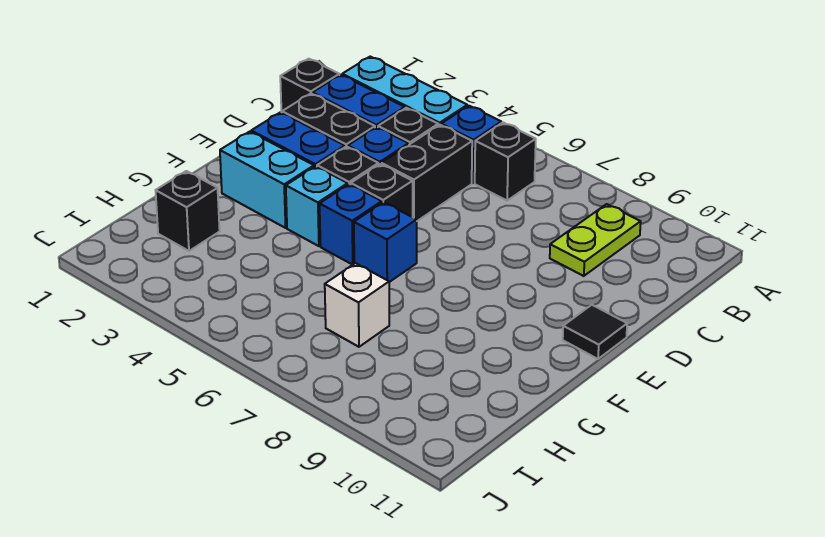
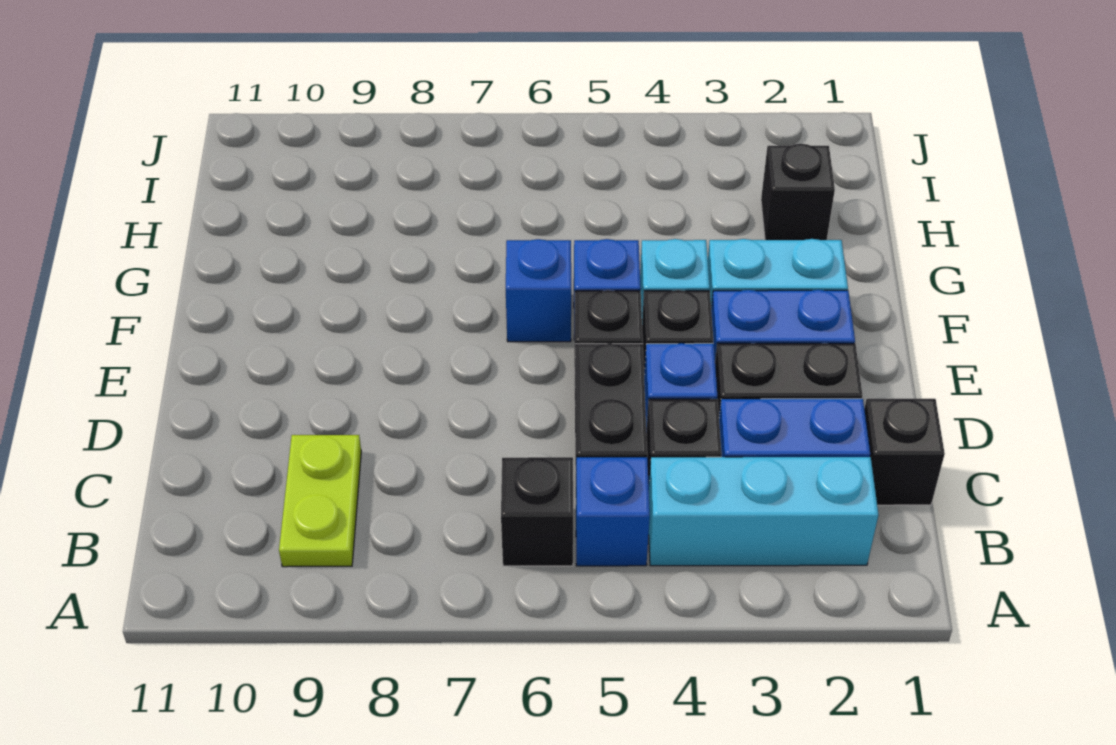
black 1x1 tile [563,305,627,359] -> none
white 1x1 brick [325,263,389,347] -> none

